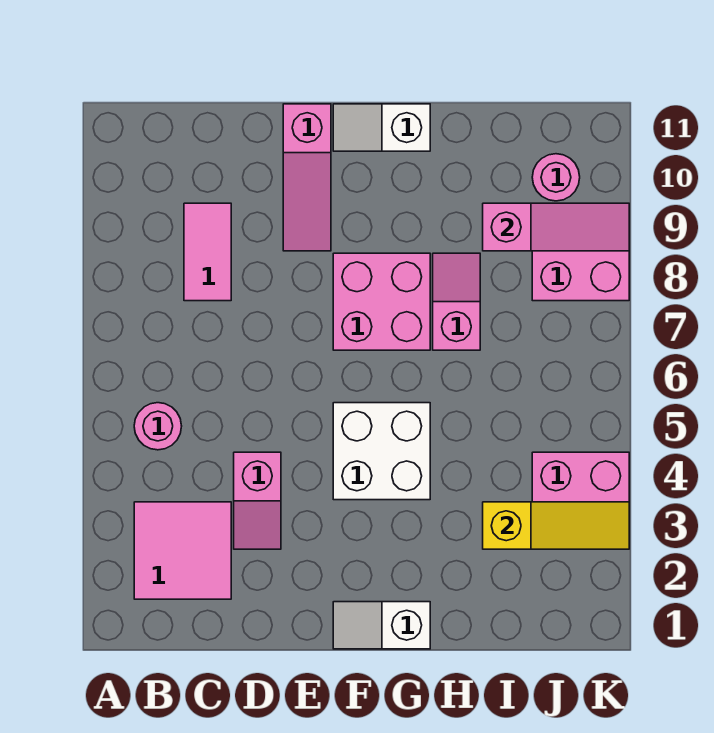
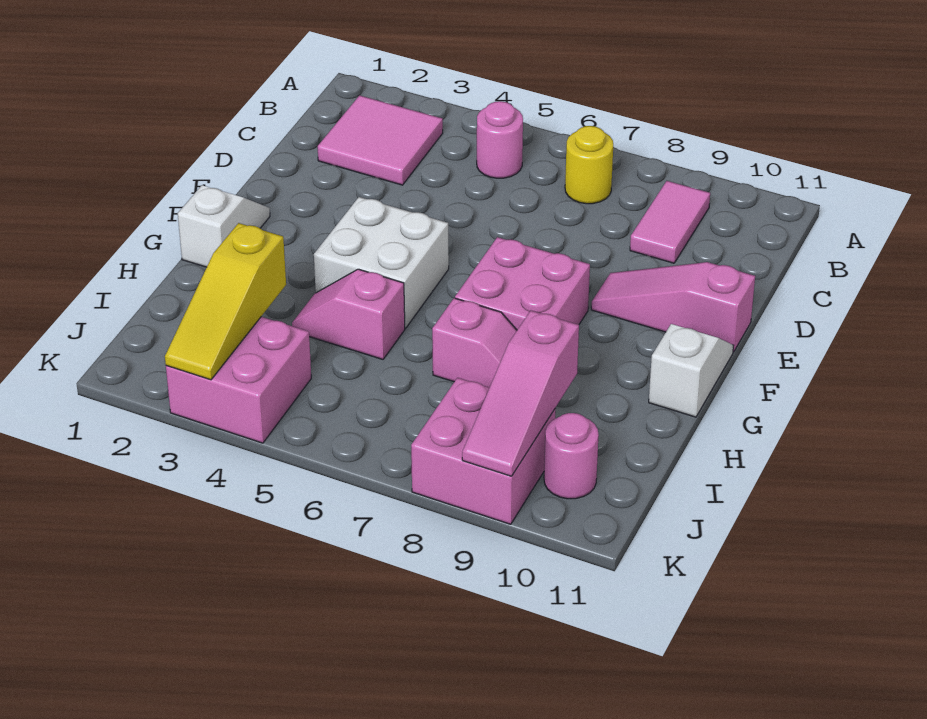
none -> yellow 1x1 round brick [565,126,613,204]
pink 1x2 tile [184,203,231,301] -> pink 1x2 tile turned to [630,181,710,263]
pink 1x2 slope [234,452,281,549] -> pink 1x2 slope moved to [292,269,405,359]

